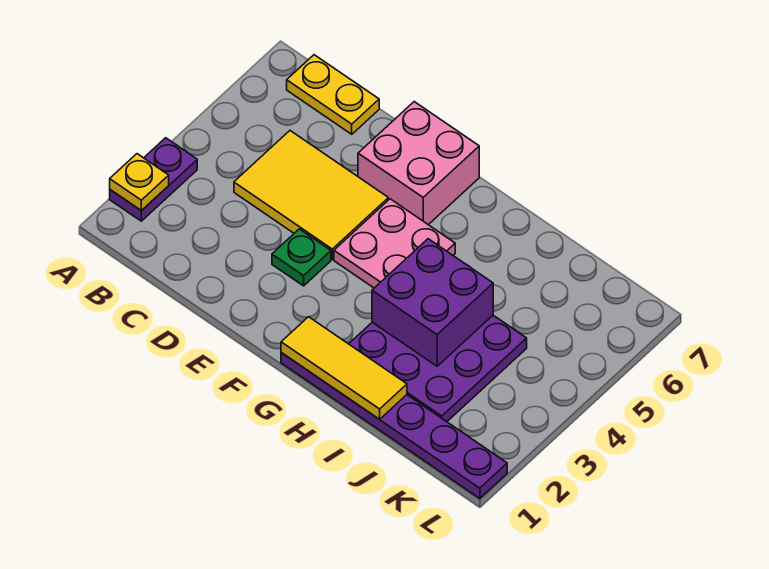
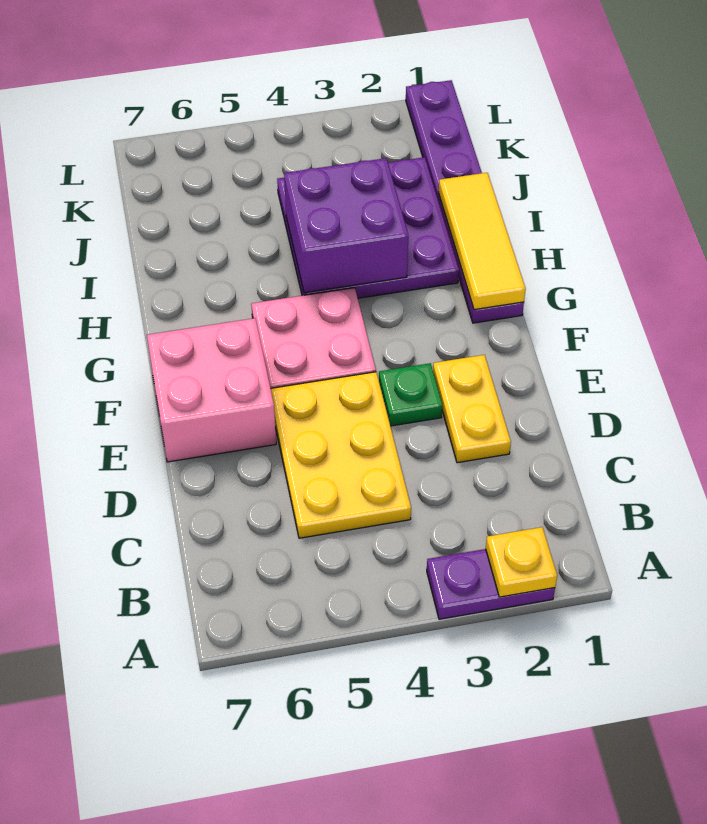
yellow 1x2 plate [287,55,379,134] -> yellow 1x2 plate moved to [433,355,511,463]
yellow 2x3 tile [234,131,388,259] -> yellow 2x3 plate [271,372,411,538]

